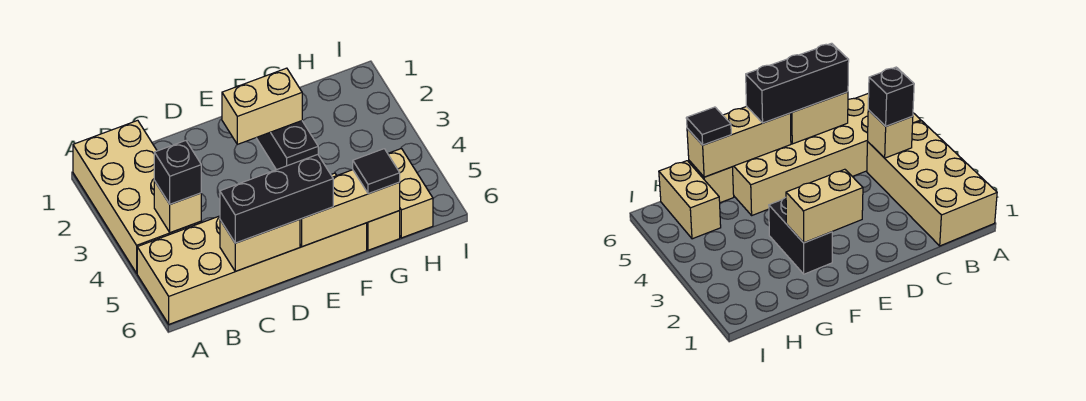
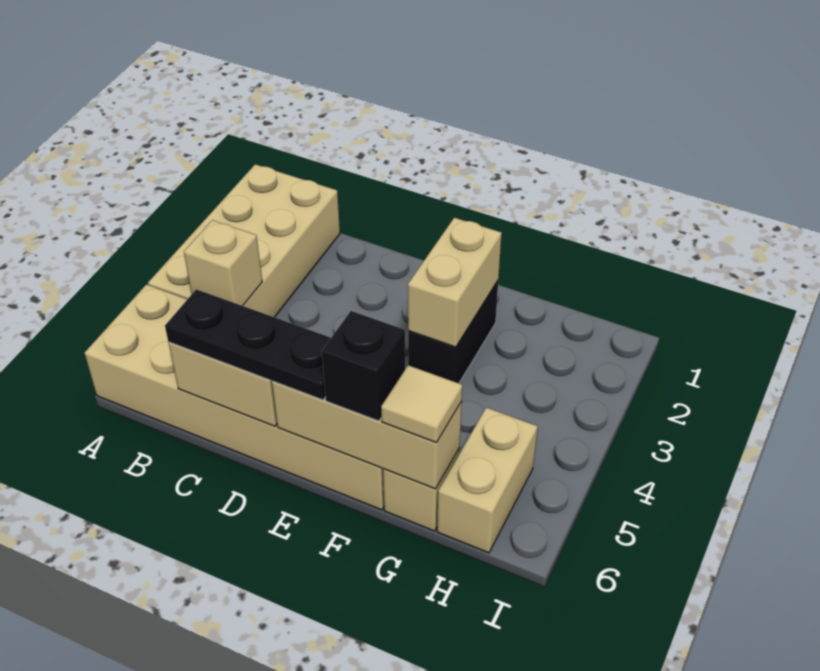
black 1x1 brick [154,141,201,204] -> black 1x1 brick moved to [322,311,405,421]
black 1x3 brick [220,155,333,243] -> black 1x3 plate [165,289,331,400]
tan 1x2 brick [222,68,302,144] -> tan 1x2 brick turned to [408,218,502,347]
black 1x1 tile [353,149,400,194] -> tan 1x1 tile [381,365,462,443]

